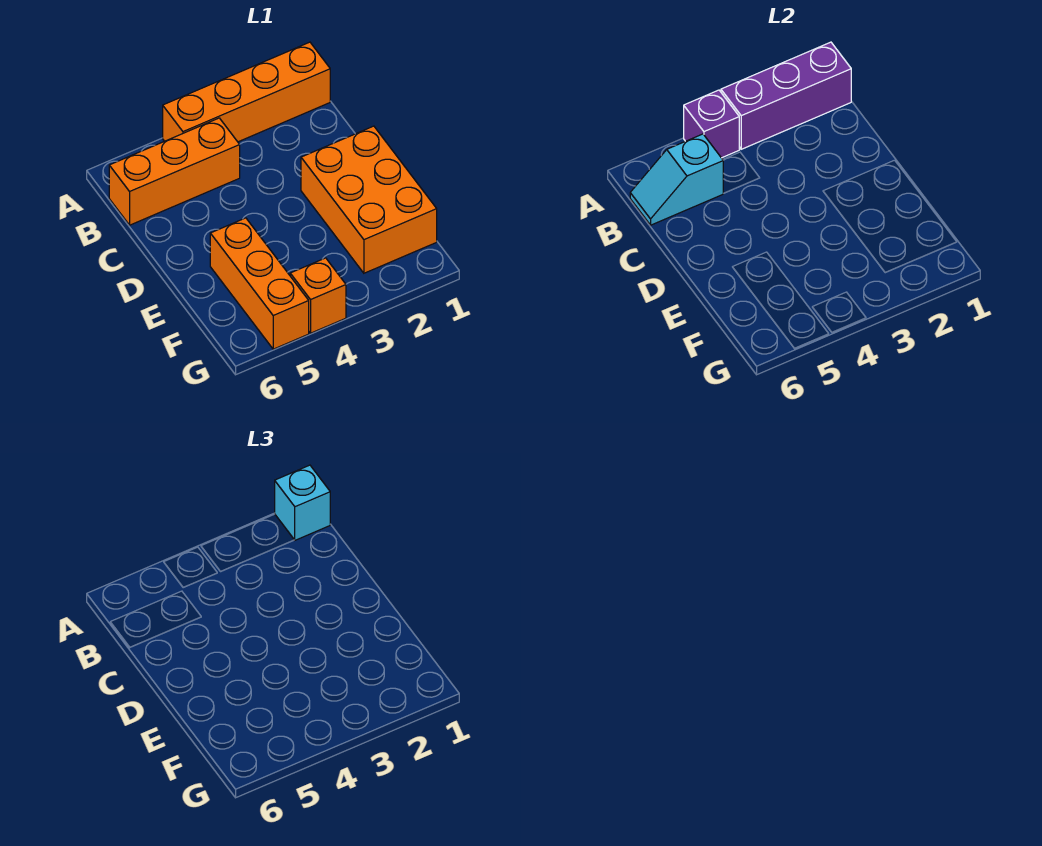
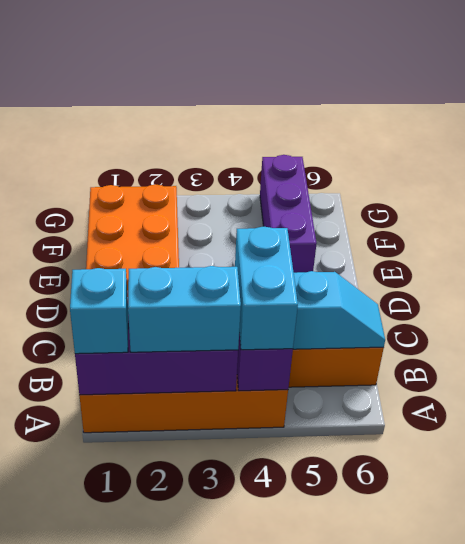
none -> cyan 1x2 brick [128,266,241,352]
none -> cyan 1x2 brick [235,226,298,350]
orange 1x3 brick [210,218,309,349] -> purple 1x3 brick [260,155,317,273]
orange 1x1 brick [290,258,346,333] -> none

